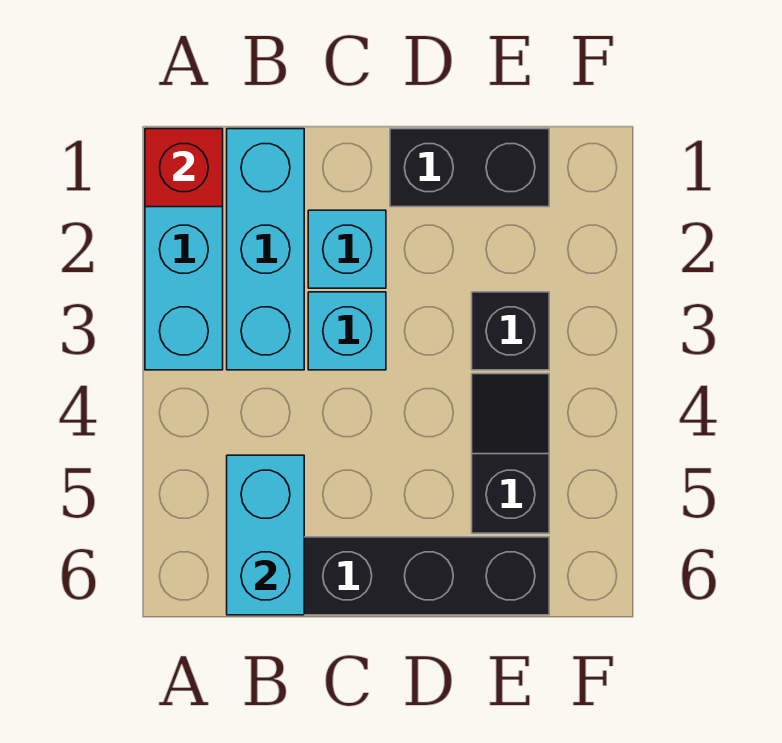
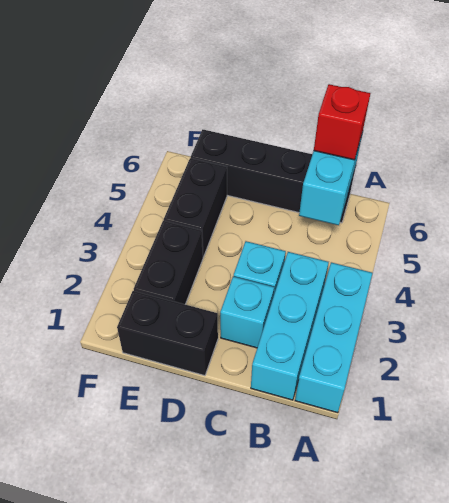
red 1x1 brick [145,129,223,207] -> red 1x1 brick moved to [314,84,370,160]
black 1x1 brick [472,292,549,370] -> black 1x2 brick [134,221,203,304]
black 1x2 slope [472,374,549,533] -> black 1x2 brick [164,158,227,257]

